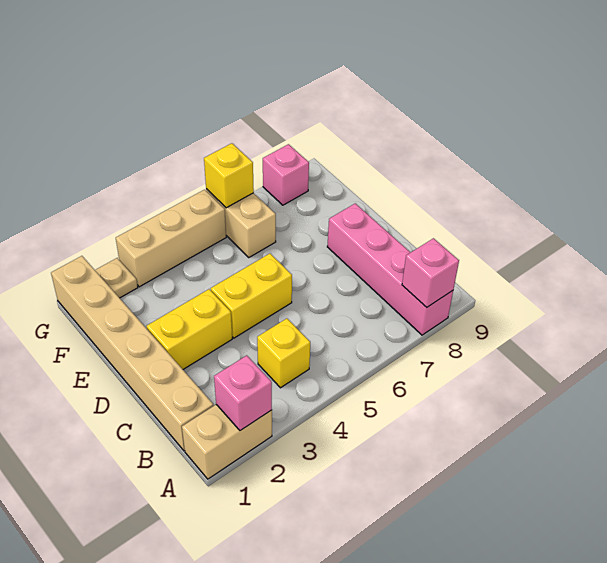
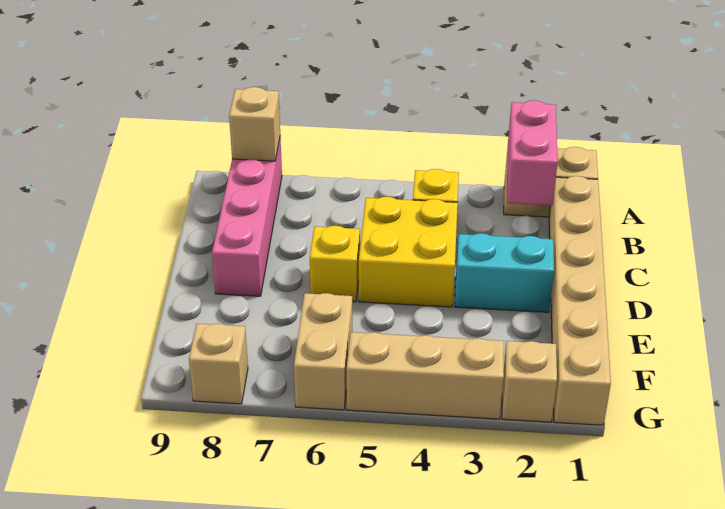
pink 1x1 brick [214,355,272,431] -> pink 1x2 brick [507,100,558,205]
pink 1x1 brick [402,238,459,307] -> tan 1x1 brick [229,87,280,161]
yellow 1x2 brick [147,289,232,369] -> cyan 1x2 brick [455,233,554,312]
yellow 1x2 brick [211,254,292,338] -> yellow 2x2 brick [359,197,458,307]
tan 1x1 plate [95,258,138,298] -> tan 1x1 brick [502,341,557,422]
yellow 1x1 brick [204,143,254,208] -> yellow 1x1 brick moved to [310,226,360,302]
pink 1x1 brick [263,144,309,205] -> tan 1x1 brick [189,324,248,404]

